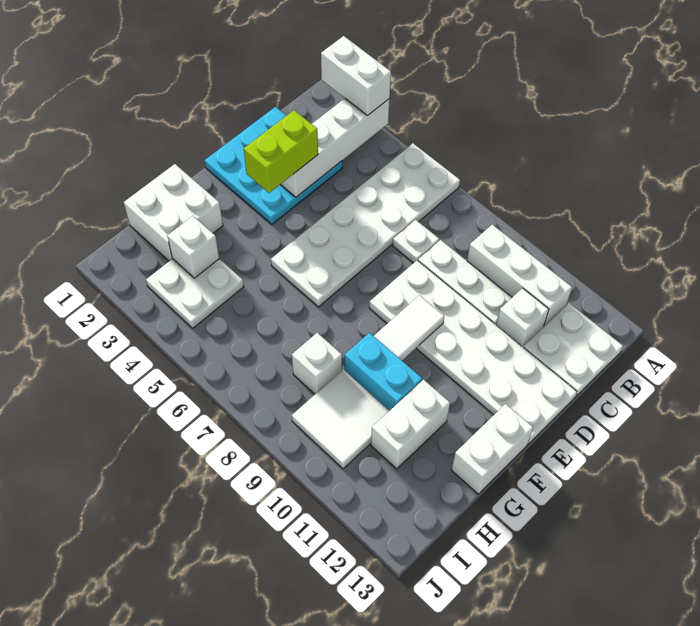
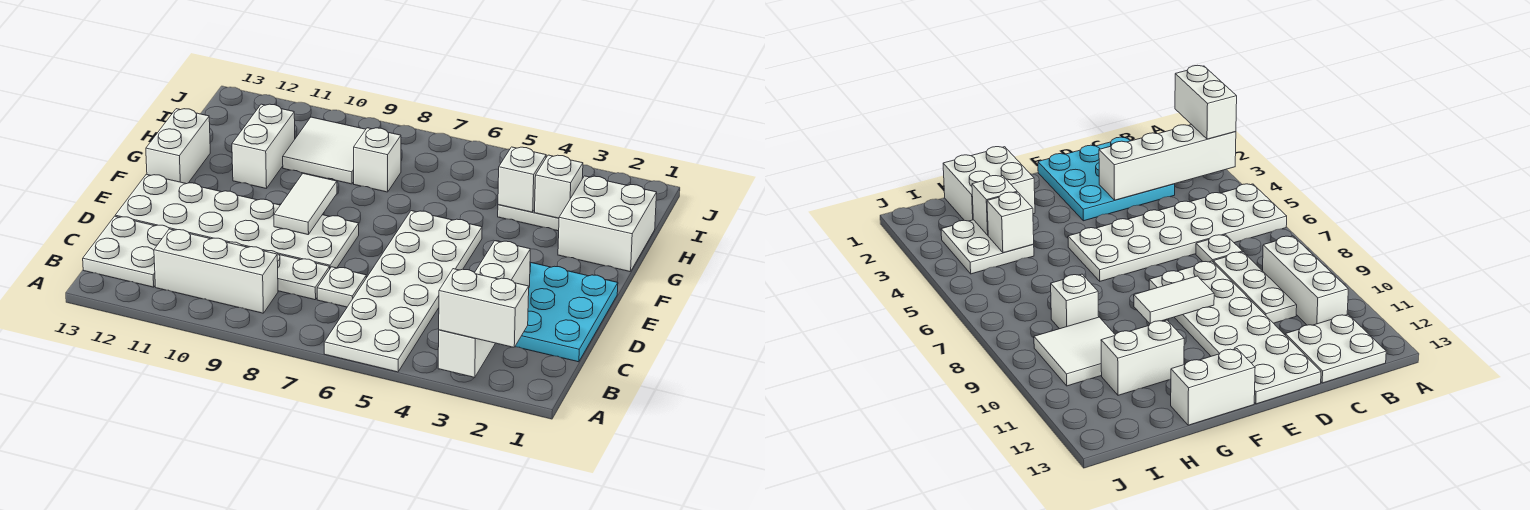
white 1x1 brick [496,288,549,347] -> white 1x1 brick moved to [498,147,546,212]
lime 1x2 brick [244,110,318,193] -> none
cyan 1x2 brick [345,333,422,411] -> none

